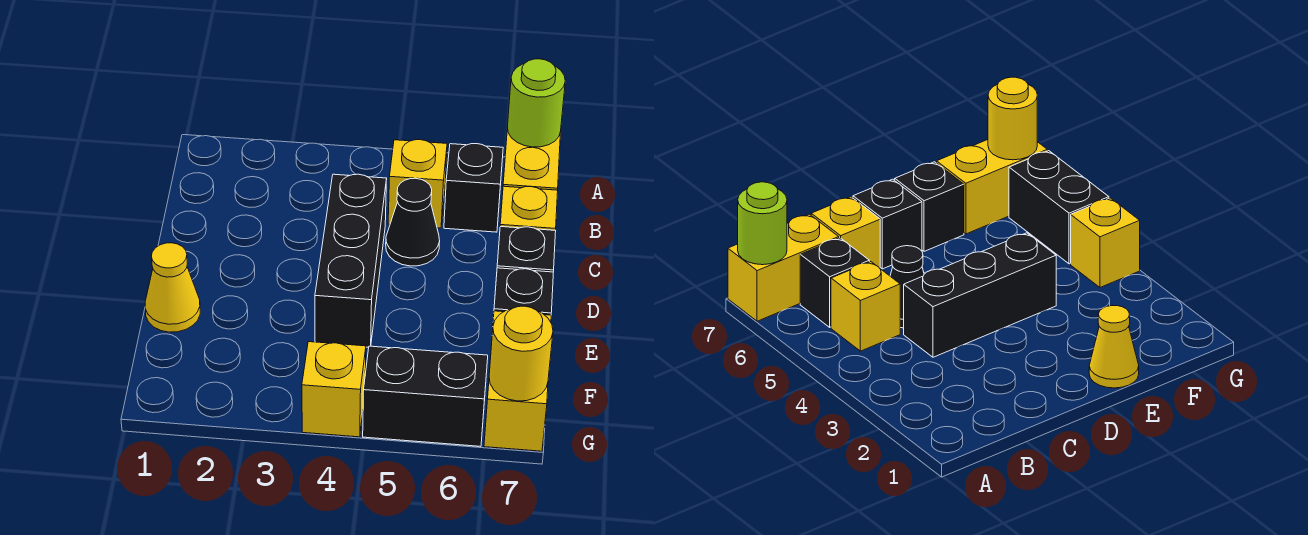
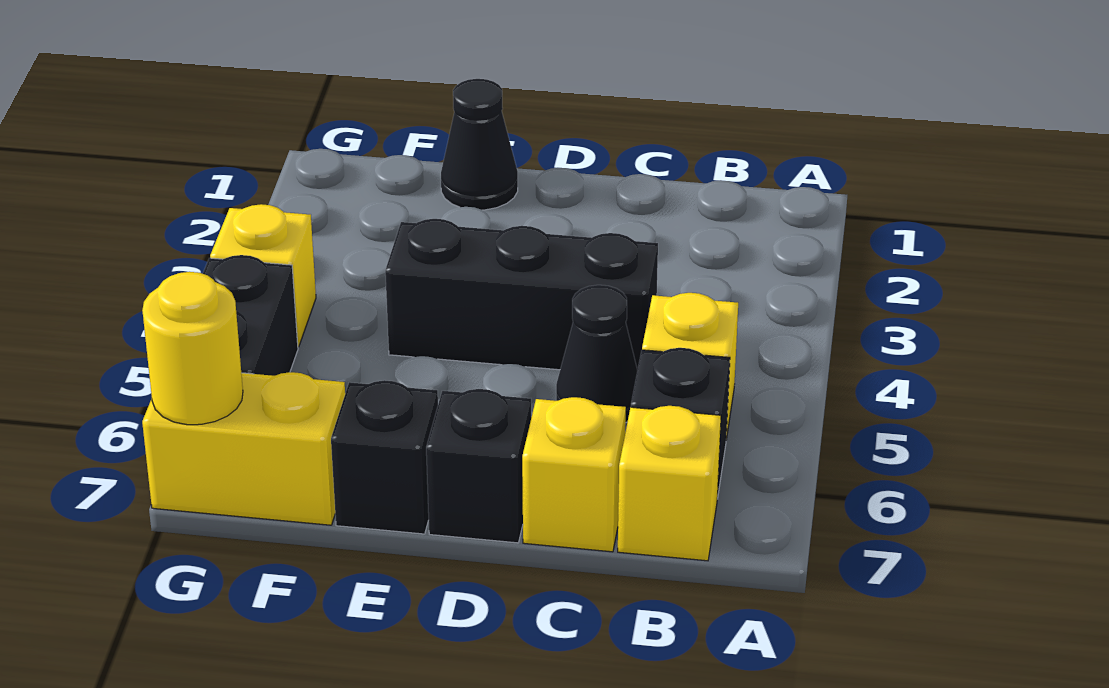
yellow 1x2 brick [503,128,561,190] -> yellow 1x1 brick [618,406,721,561]
lime 1x1 round brick [507,59,565,147] -> none
yellow 1x1 cone [145,243,200,332] -> black 1x1 cone [441,79,518,210]

